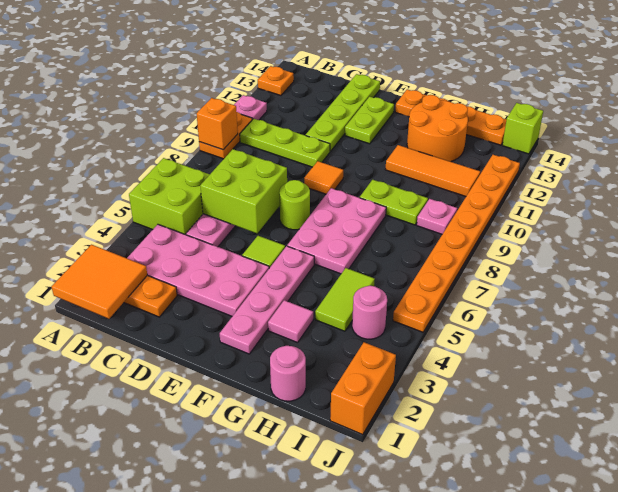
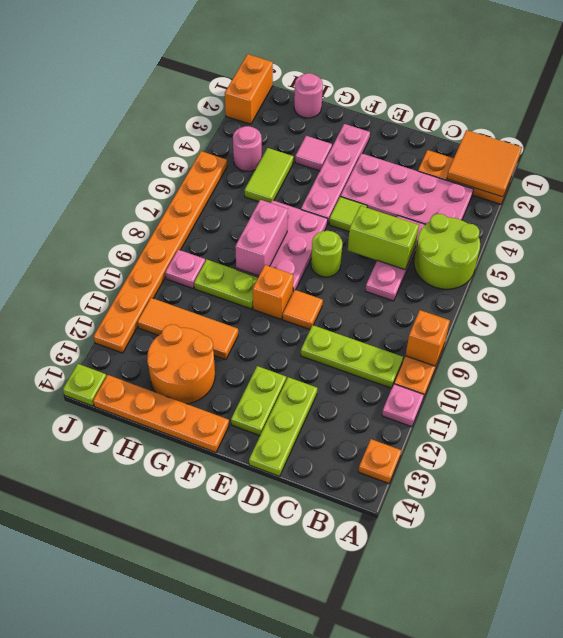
lime 2x2 brick [129,158,210,235] -> lime 2x2 round brick [414,214,480,289]
lime 2x2 brick [200,149,287,233] -> lime 1x2 brick [348,206,419,270]
lime 1x4 plate [306,74,380,151] -> lime 1x3 plate [249,377,317,476]
none -> orange 1x1 brick [253,265,293,319]
none -> pink 1x2 brick [235,200,288,276]
lime 1x1 brick [502,103,543,154] -> lime 1x1 plate [63,364,106,406]

